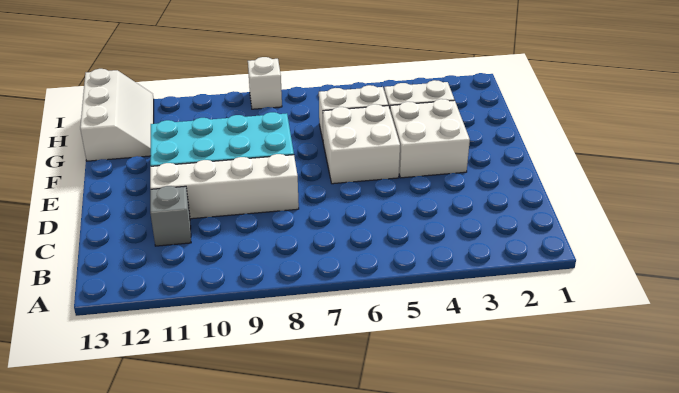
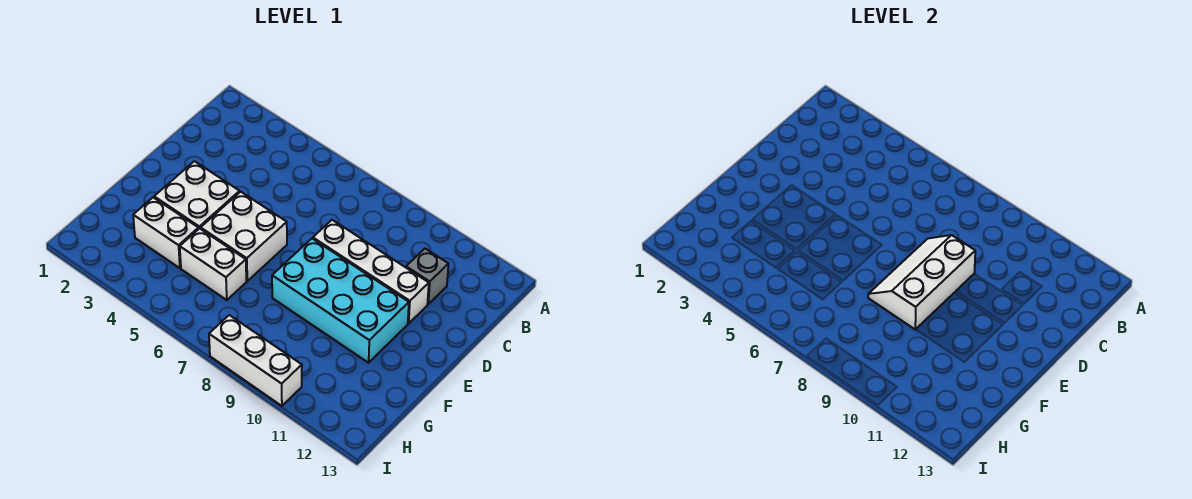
white 2x3 slope [80,69,154,161] -> white 2x3 slope moved to [868,235,975,330]
white 1x1 brick [248,57,282,109] -> white 1x3 brick [209,315,302,406]

